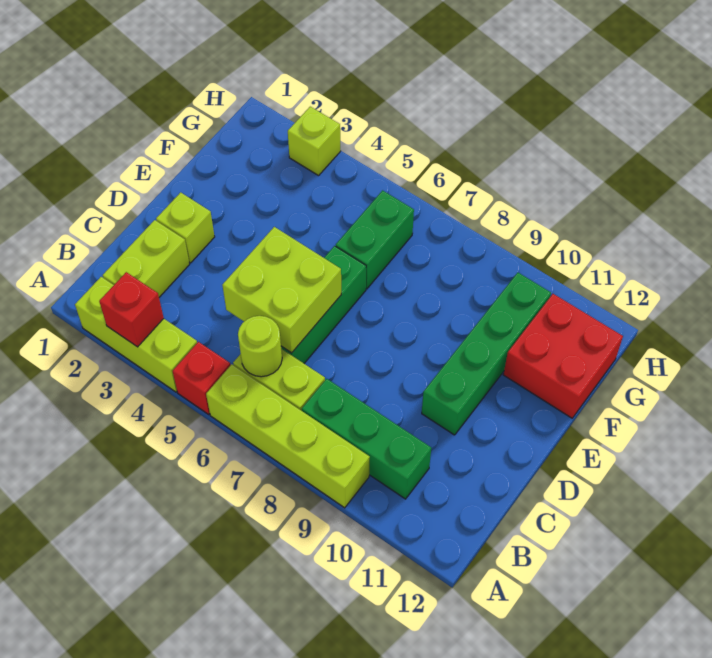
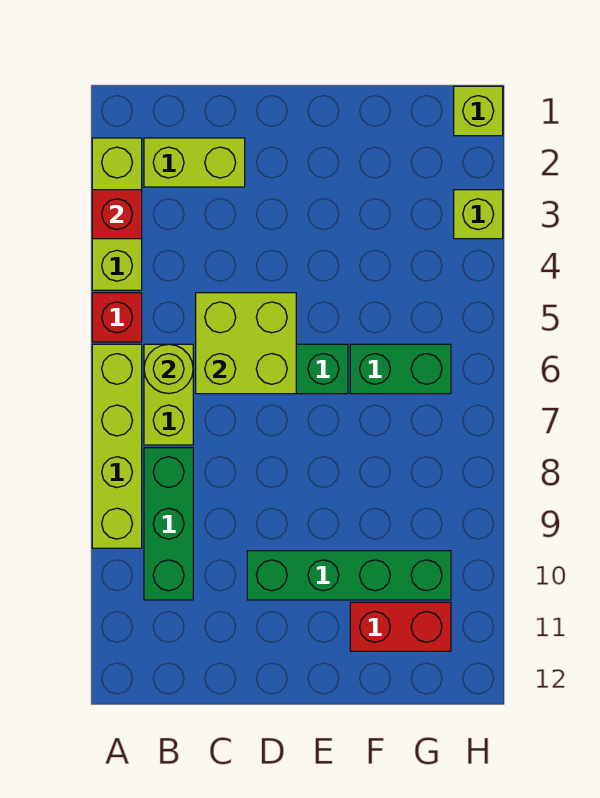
lime 1x1 brick [156,192,215,263] -> lime 1x1 brick moved to [454,86,503,136]
red 2x2 brick [503,294,623,418] -> red 1x2 brick [350,602,451,651]

